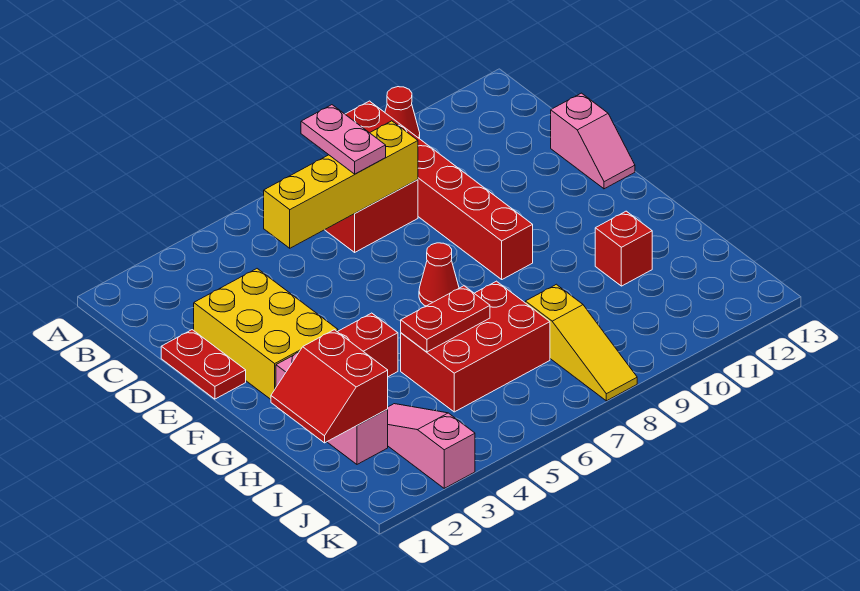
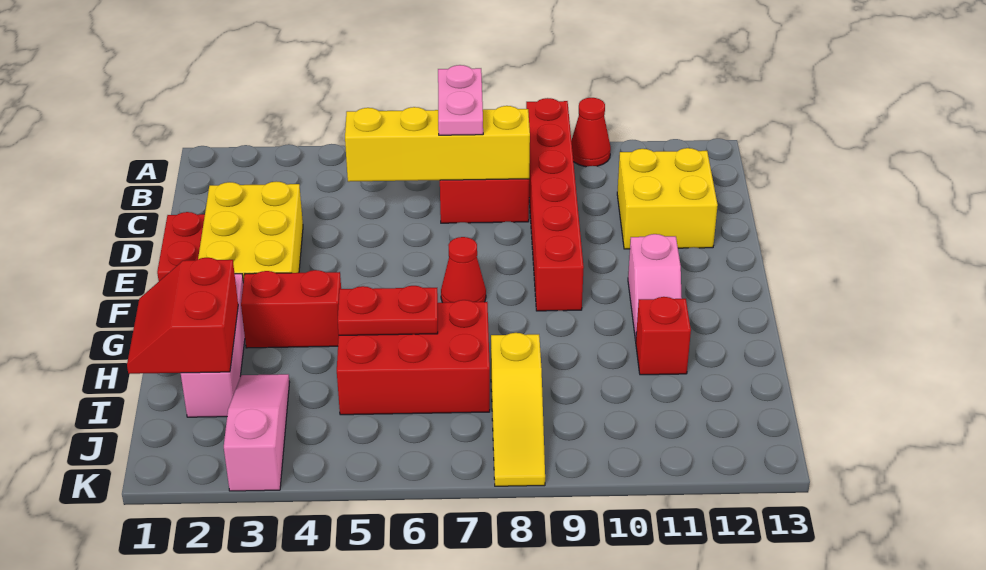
none -> yellow 2x2 brick [617,148,718,249]
pink 1x2 slope [551,93,635,189] -> pink 1x2 slope moved to [628,234,682,341]

